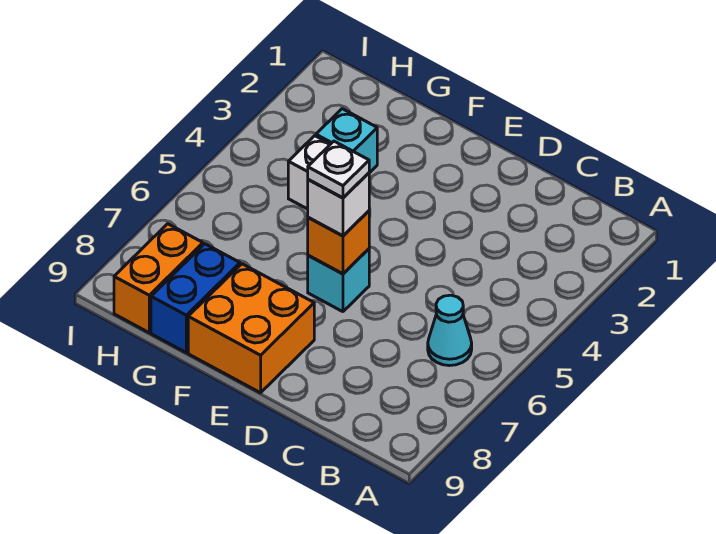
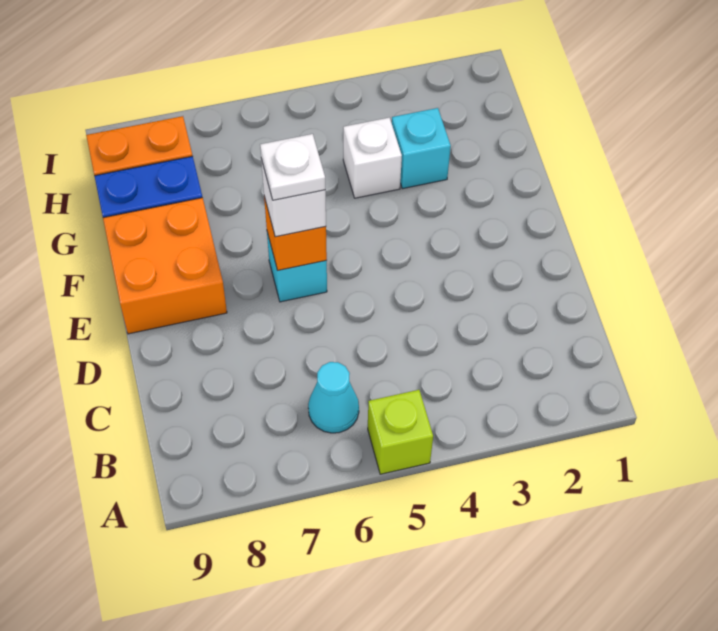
none -> lime 1x1 brick [368,390,433,474]

